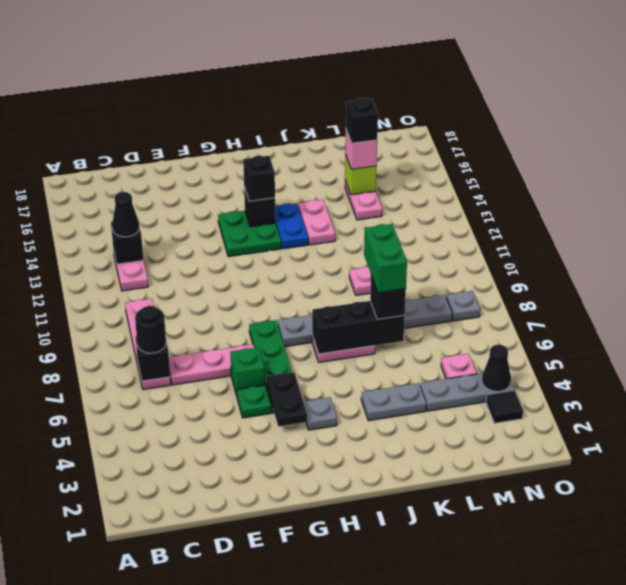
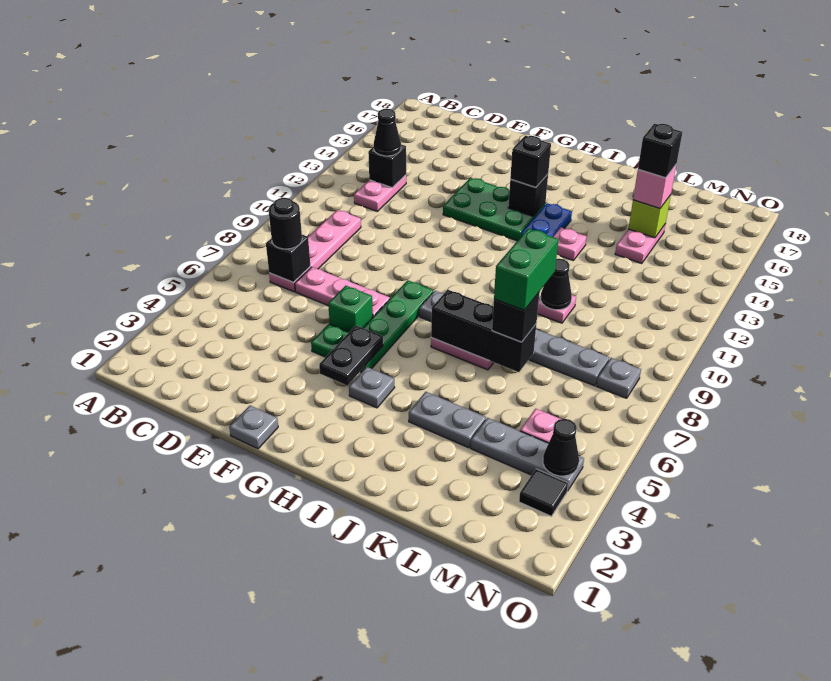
none -> grey 1x1 plate [229,406,278,449]
green 2x2 plate [218,211,281,257] -> green 2x3 plate [443,178,545,241]
pink 1x2 plate [298,200,335,245] -> pink 1x1 plate [553,227,587,261]
none -> black 1x1 cone [541,259,572,310]

